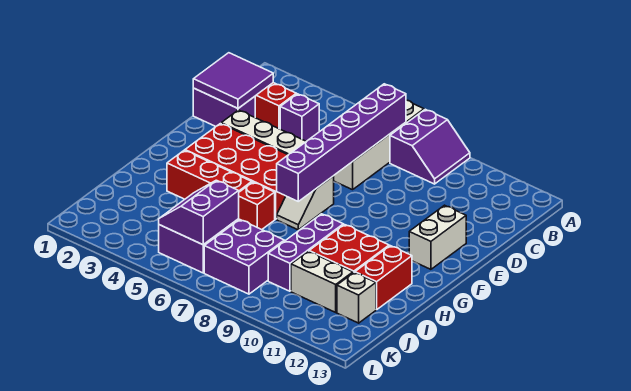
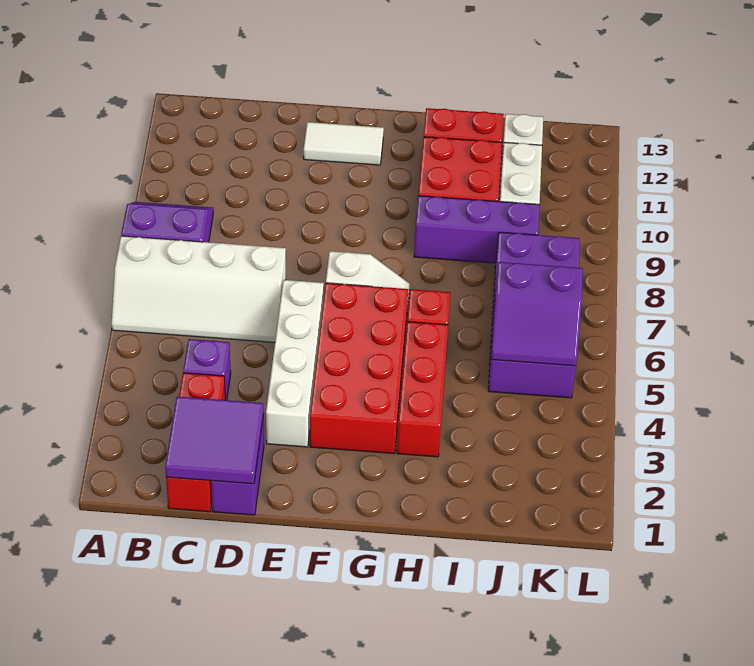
purple 1x6 brick [277,84,406,201] -> none
white 1x2 brick [409,205,466,269] -> white 1x2 tile [304,122,384,165]

